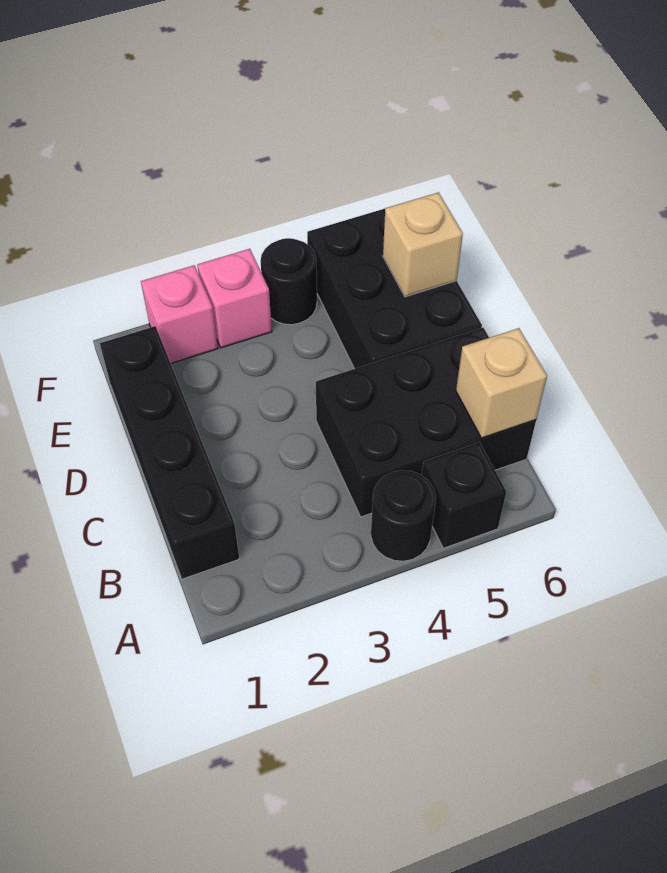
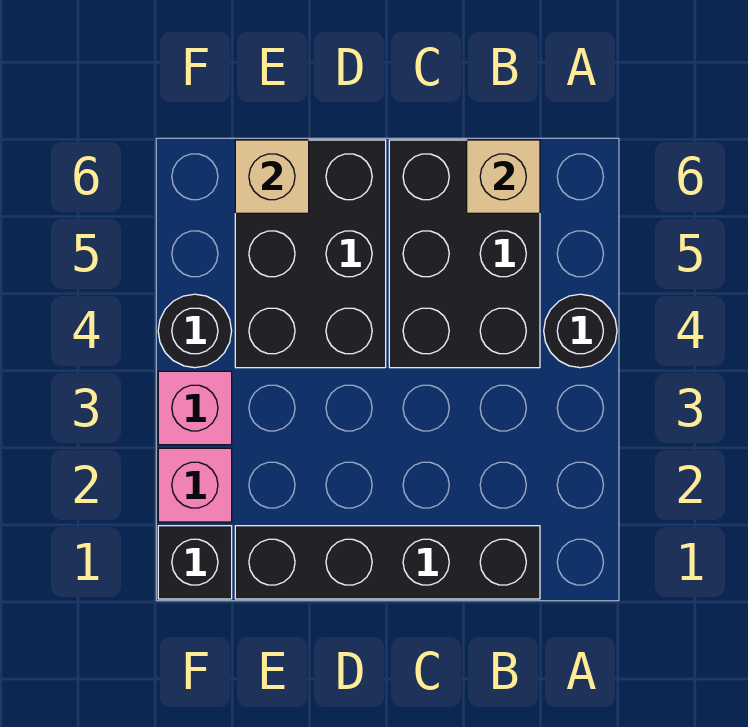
black 1x1 brick [422,442,506,548] -> black 1x1 brick moved to [158,526,232,599]
black 2x3 brick [307,209,482,369] -> black 2x3 brick turned to [235,140,386,368]

